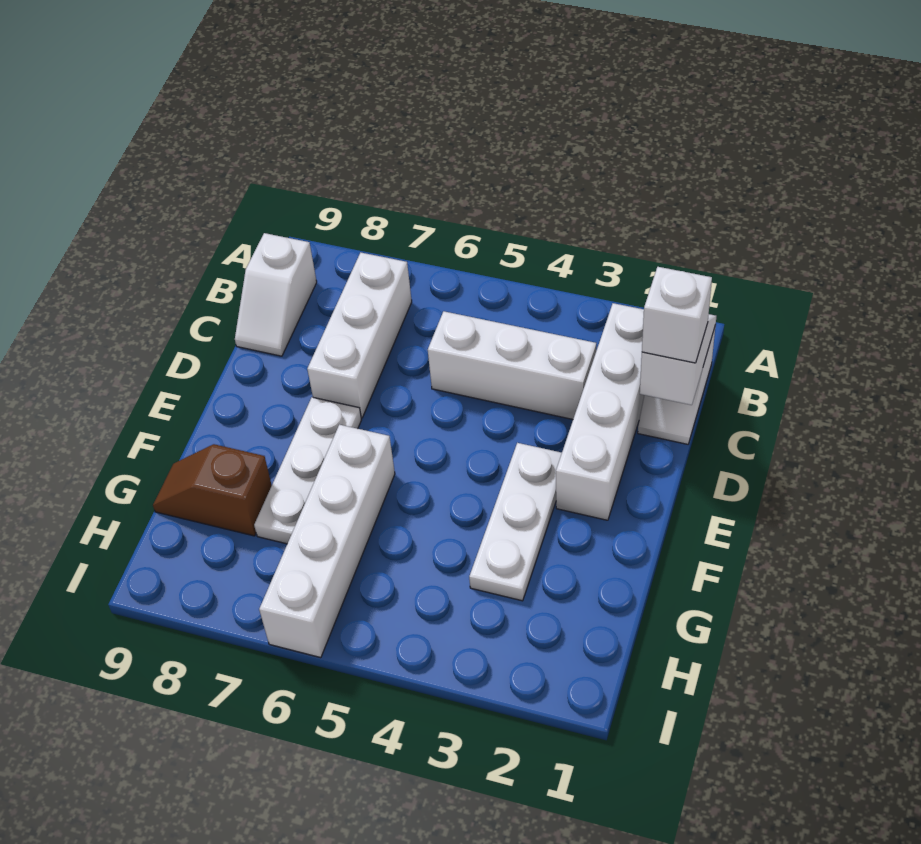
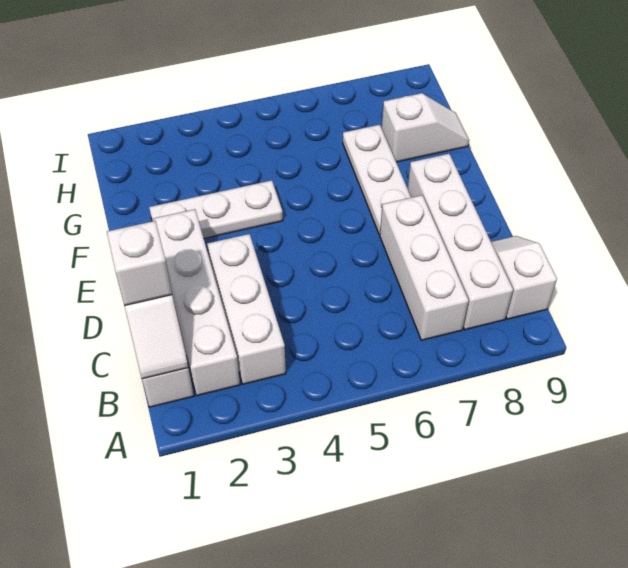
white 1x3 brick [428,311,596,419] -> white 1x3 brick turned to [207,234,286,384]
white 1x3 plate [469,443,562,601] -> white 1x3 plate turned to [149,180,283,238]
white 1x4 brick [259,425,395,658] -> white 1x4 brick moved to [408,154,513,330]
brown 1x2 slope [153,444,272,536] -> white 1x2 slope [382,93,469,162]

